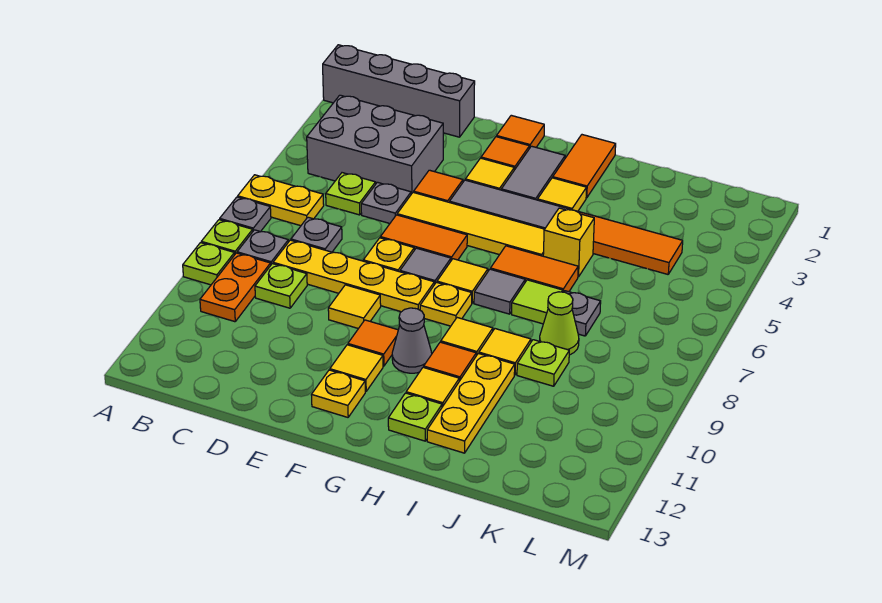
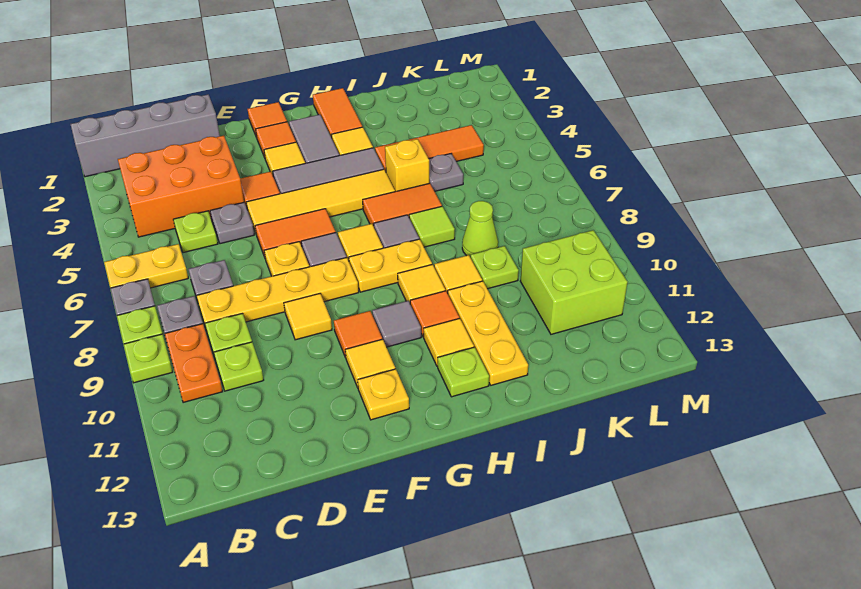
grey 2x3 brick [307,95,443,194] -> orange 2x3 brick [118,136,244,237]
none -> lime 1x1 plate [214,342,264,391]
yellow 1x1 plate [420,282,472,326] -> yellow 1x2 plate [349,239,432,292]
grey 1x1 cone [392,308,432,373] -> grey 1x1 tile [372,301,421,347]
grey 1x1 plate [564,291,601,336] -> grey 1x1 plate moved to [429,154,463,191]
none -> lime 2x2 brick [520,230,628,334]

